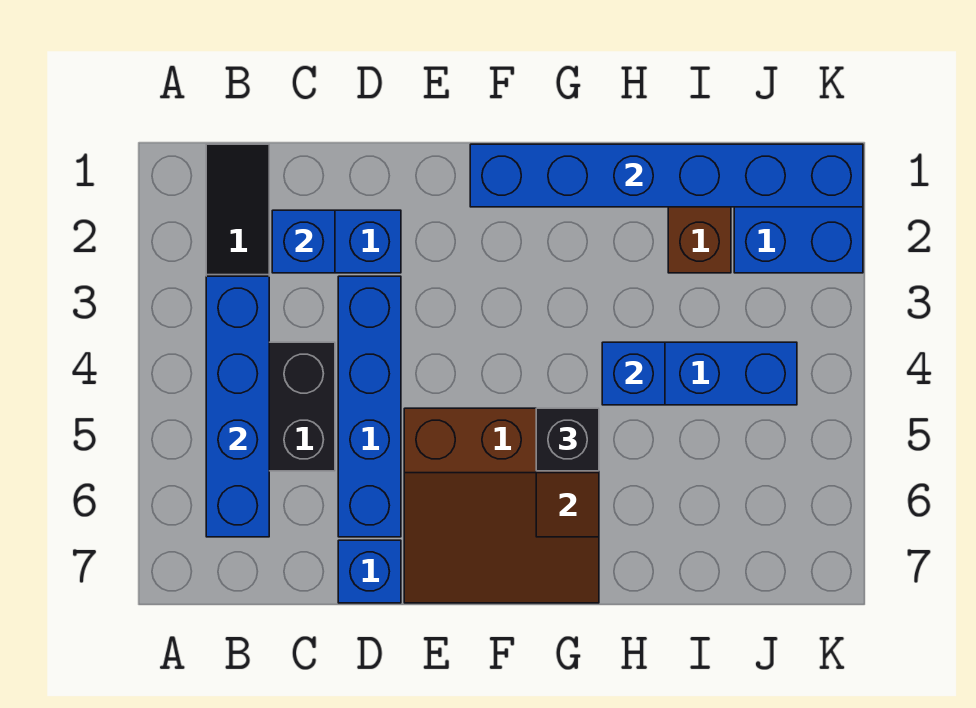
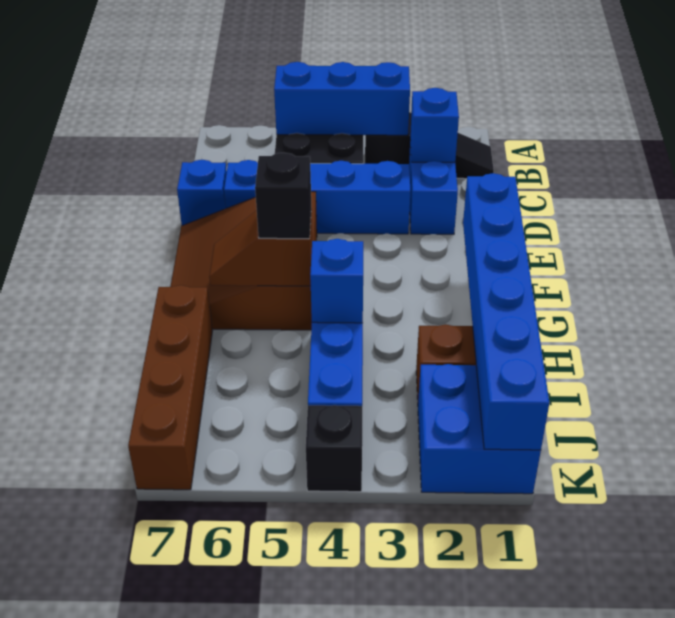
blue 1x4 brick [206,276,269,537] -> blue 1x3 brick [274,62,410,135]
none -> brown 1x4 brick [128,285,212,490]
none -> black 1x1 brick [306,405,362,492]

